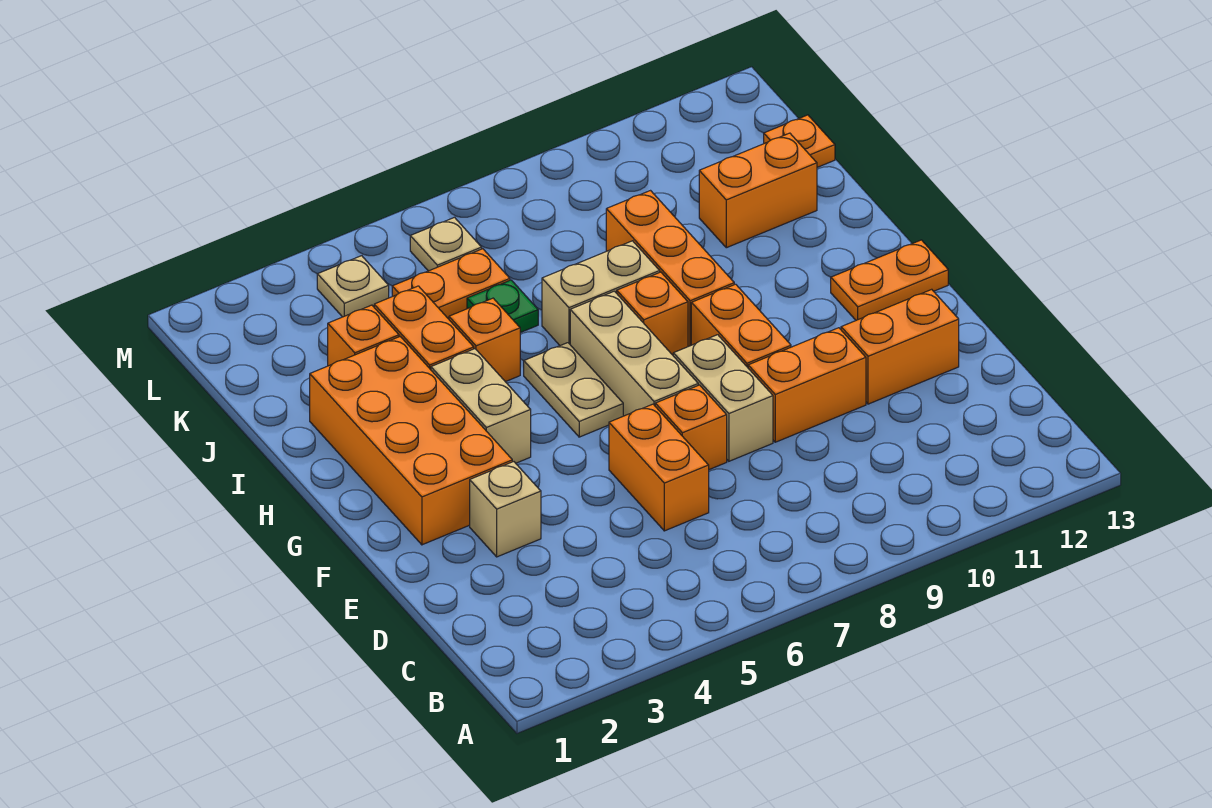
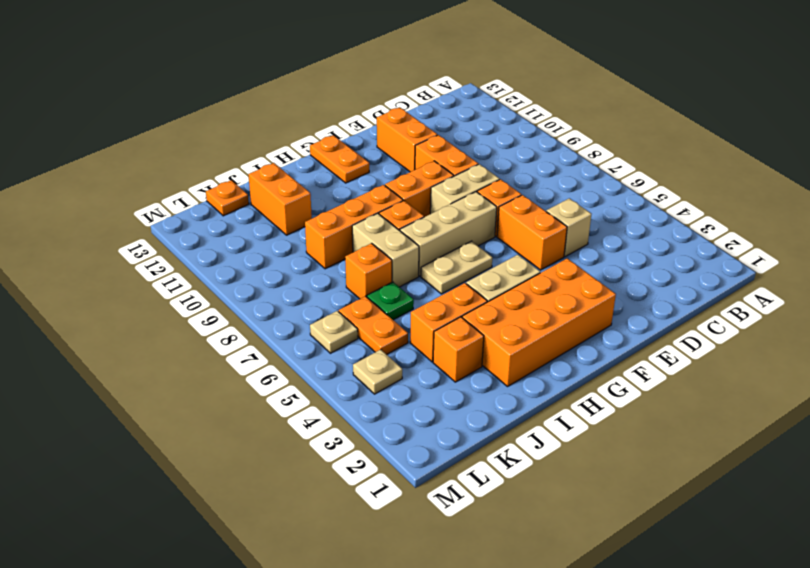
orange 1x2 brick [609,404,709,531] -> orange 1x2 brick turned to [497,195,567,270]
tan 1x1 brick [470,462,541,557] -> tan 1x1 brick moved to [546,198,591,257]
orange 1x1 brick [449,298,520,382] -> orange 1x1 brick moved to [345,243,392,299]

